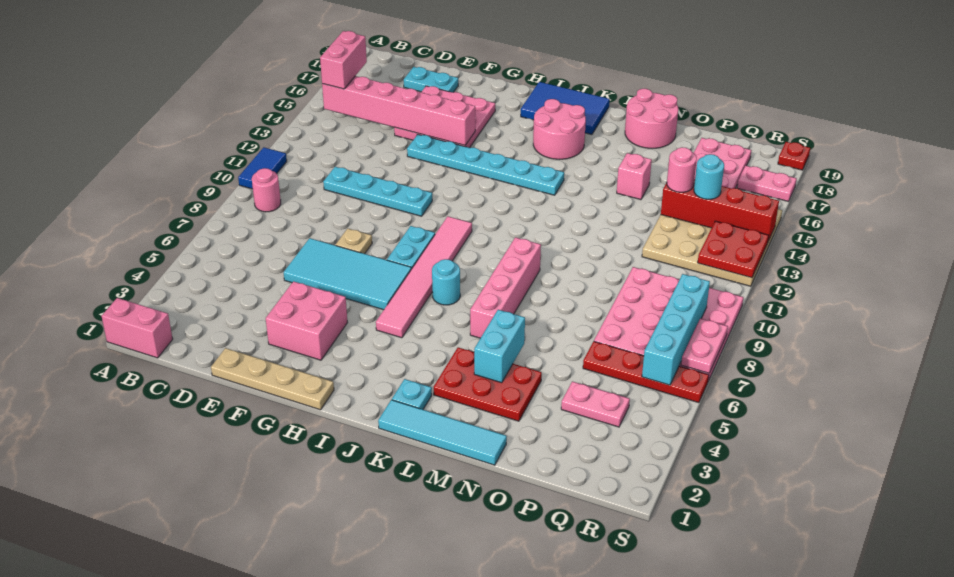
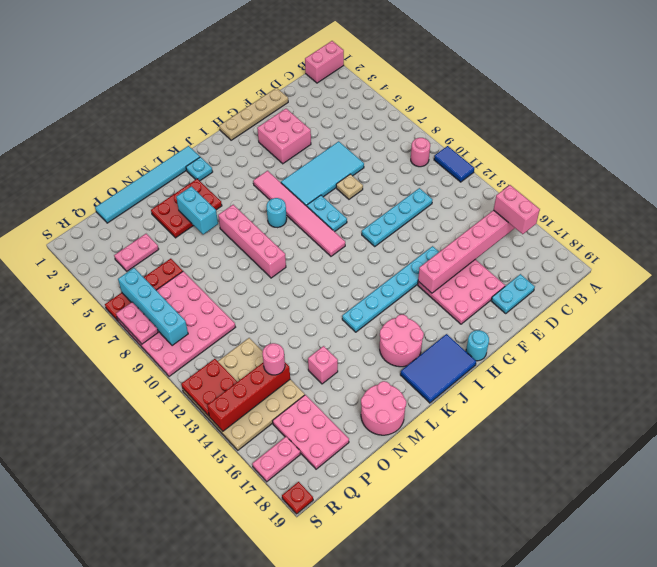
cyan 1x4 tile [378,400,507,465] -> cyan 1x6 tile [95,146,200,223]
cyan 1x1 round brick [694,154,724,199] -> cyan 1x1 round brick moved to [466,330,489,361]

